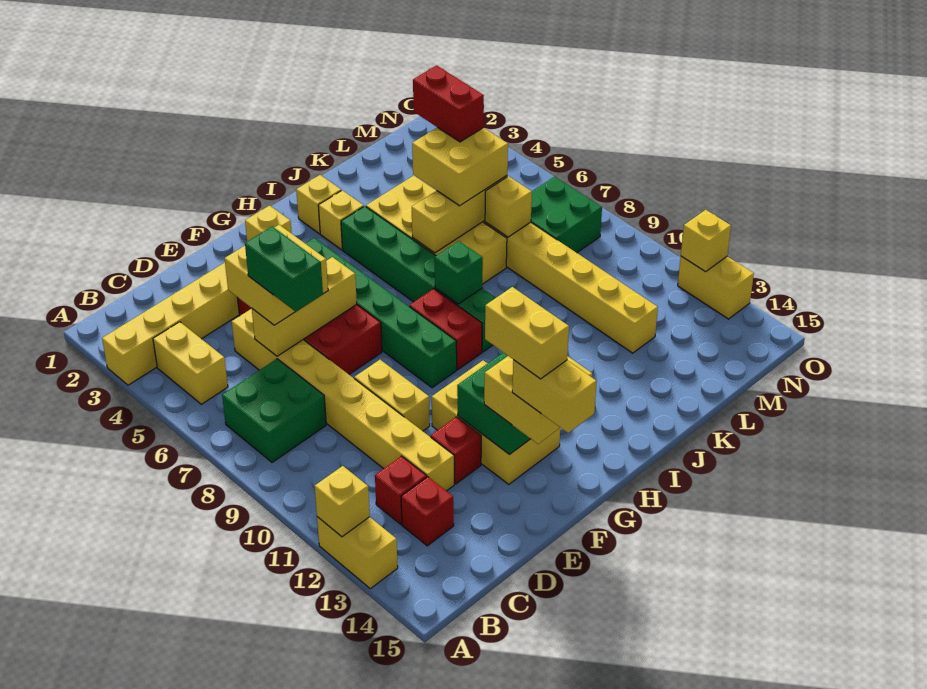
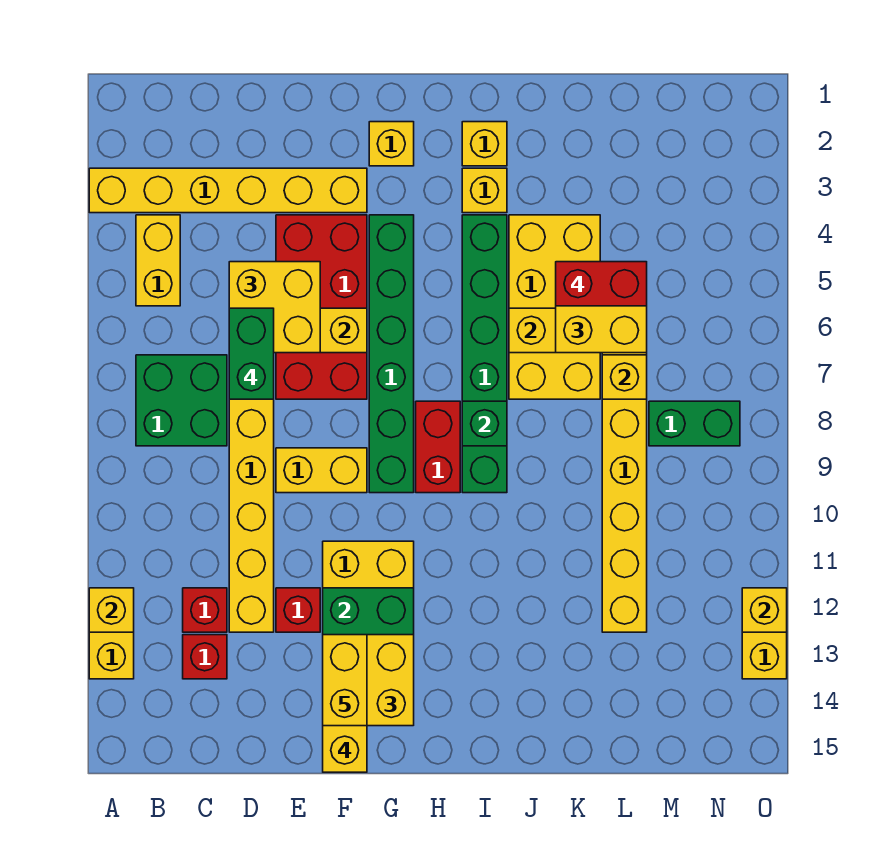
yellow 1x2 brick [354,360,430,431] -> yellow 1x2 brick turned to [276,448,367,493]
red 1x2 brick [413,65,484,142] -> red 1x2 brick turned to [556,262,647,306]
green 2x2 brick [531,176,602,253] -> green 1x2 brick [649,401,740,446]

